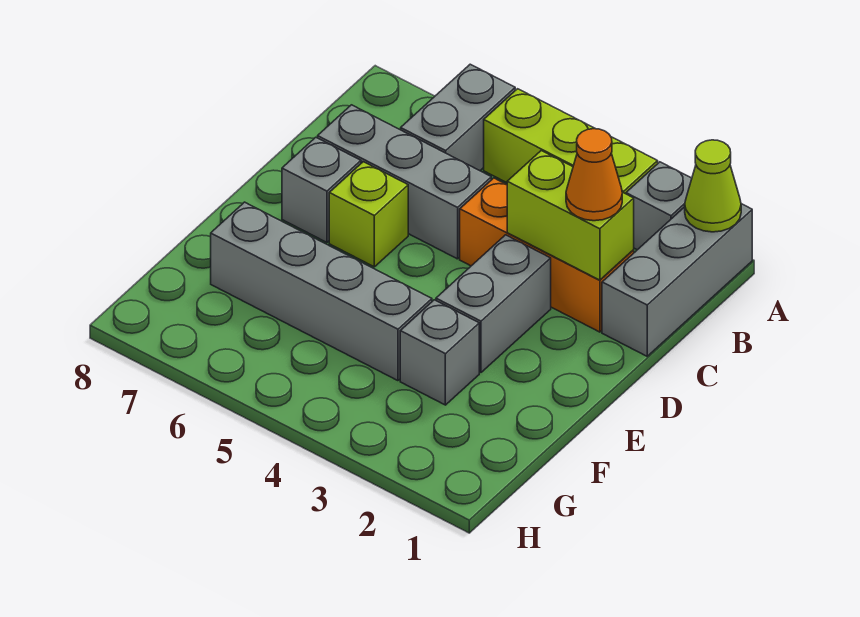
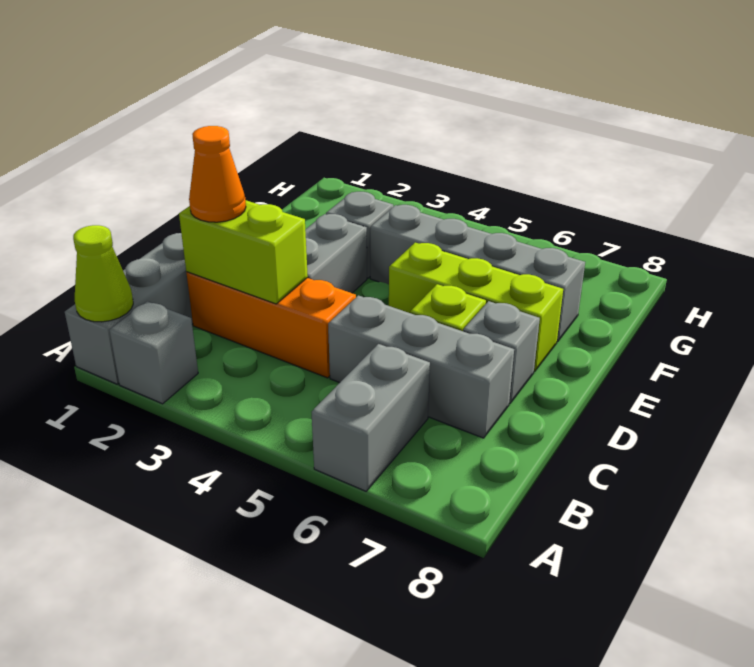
lime 1x3 brick [484,89,658,194] -> lime 1x3 brick moved to [389,243,563,372]

